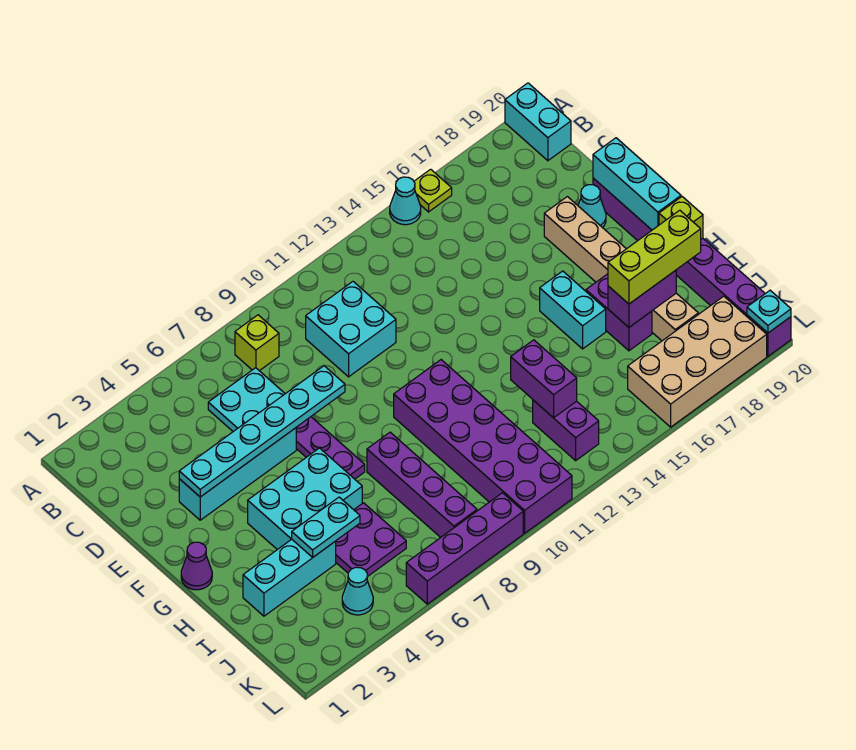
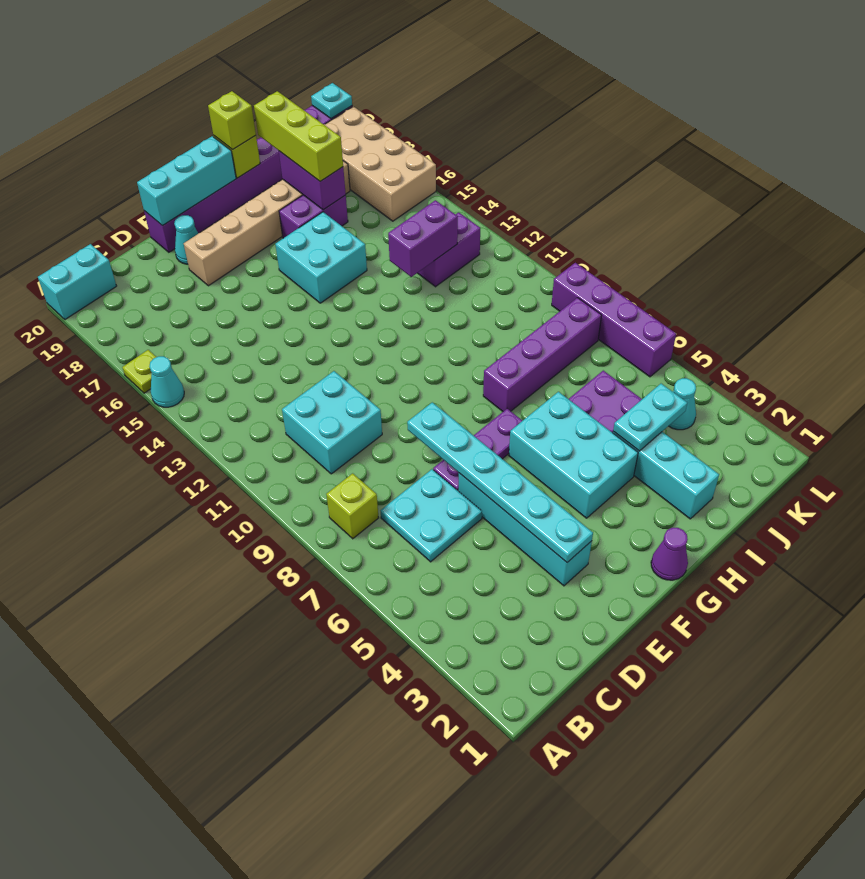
purple 2x6 brick [394,360,572,533] -> none
cyan 1x2 brick [540,271,606,349] -> cyan 2x2 brick [275,212,367,303]
none -> lime 1x1 brick [208,91,256,150]
cyan 1x2 plate [292,497,360,558] -> cyan 1x2 plate turned to [613,384,687,451]

